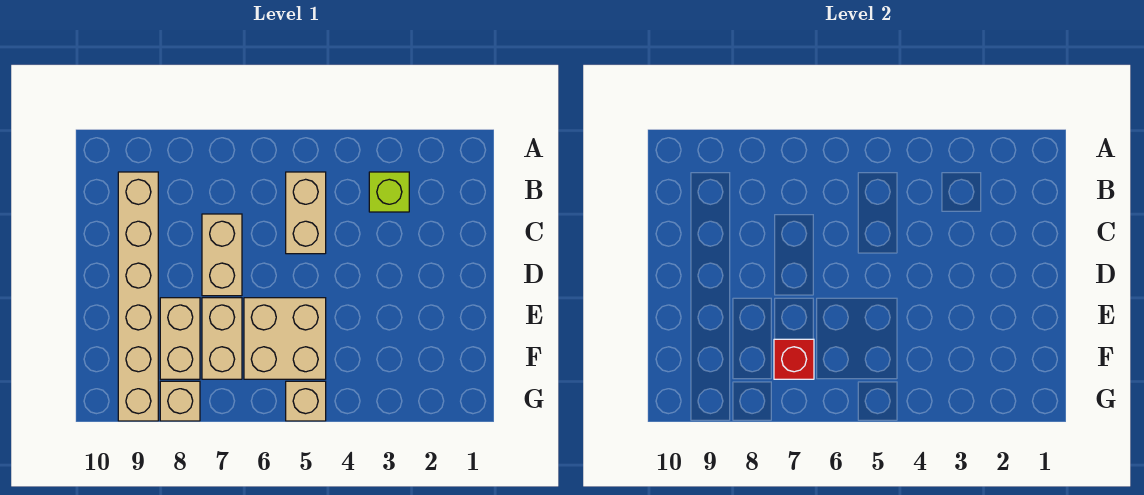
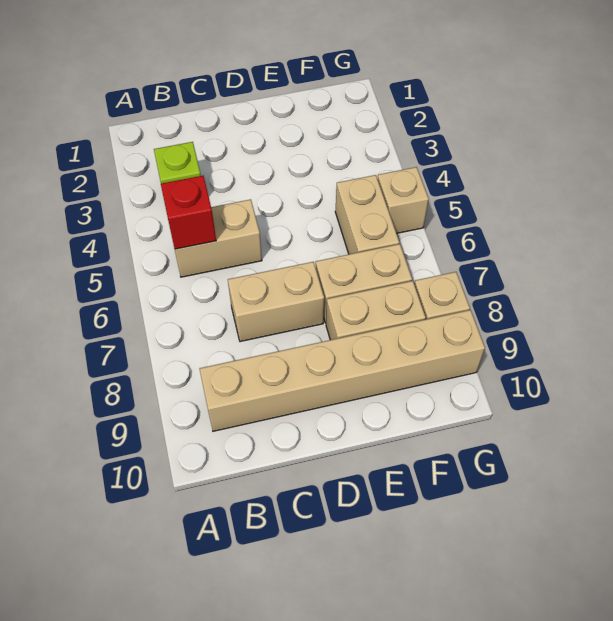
tan 2x2 brick [244,298,326,379] -> tan 1x2 brick [335,175,399,254]
red 1x1 brick [774,339,814,379] -> red 1x1 brick moved to [161,176,216,249]

